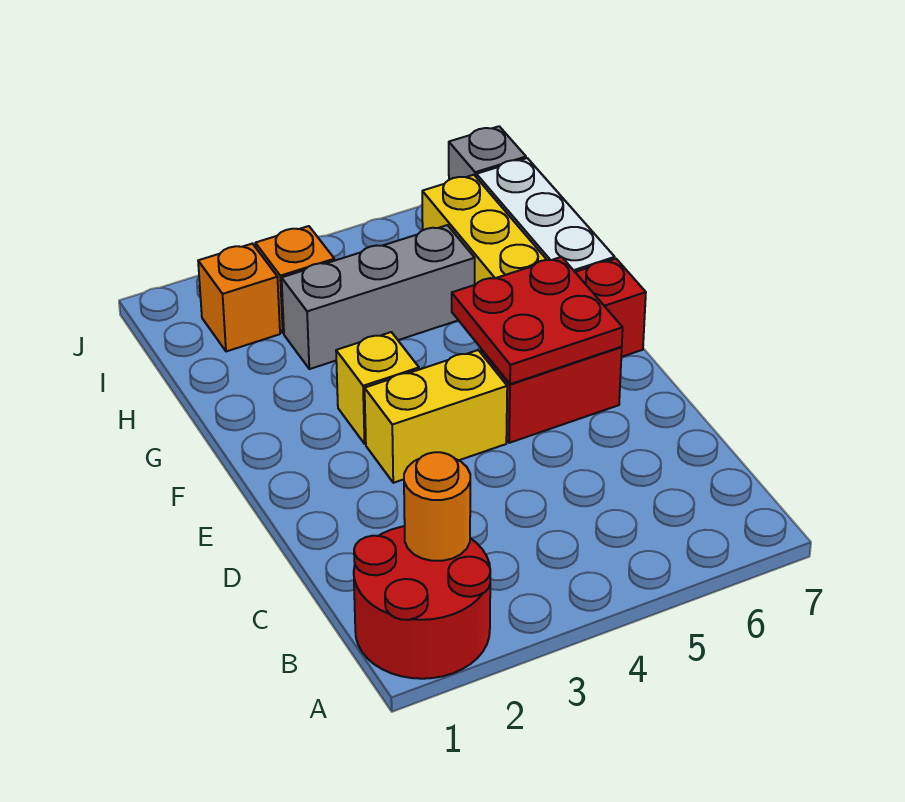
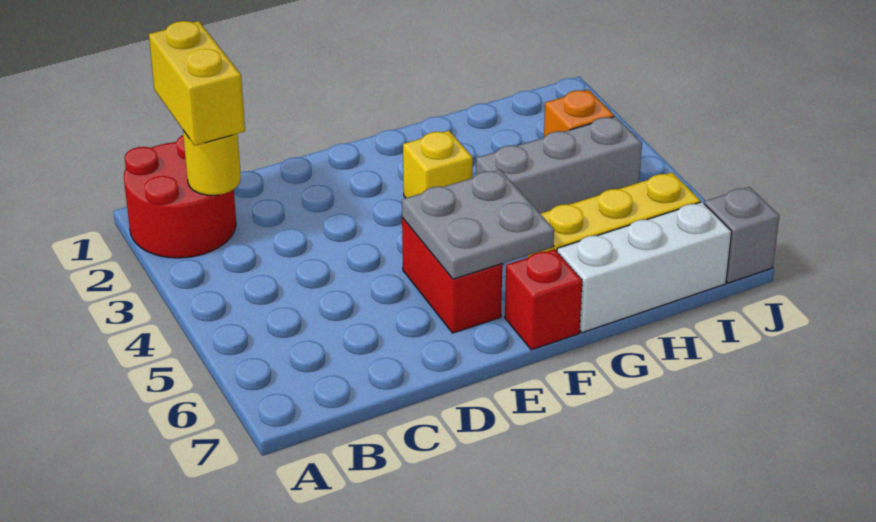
orange 1x1 round brick [404,452,470,561] -> yellow 1x1 round brick [183,130,241,195]
yellow 1x2 brick [365,350,507,483] -> yellow 1x2 brick moved to [149,21,245,146]
red 2x2 plate [452,257,623,384] -> grey 2x2 plate [402,170,554,279]
grey 1x3 brick [282,225,475,369] -> grey 1x3 brick turned to [476,116,642,214]
orange 1x1 brick [198,244,280,351] -> none

